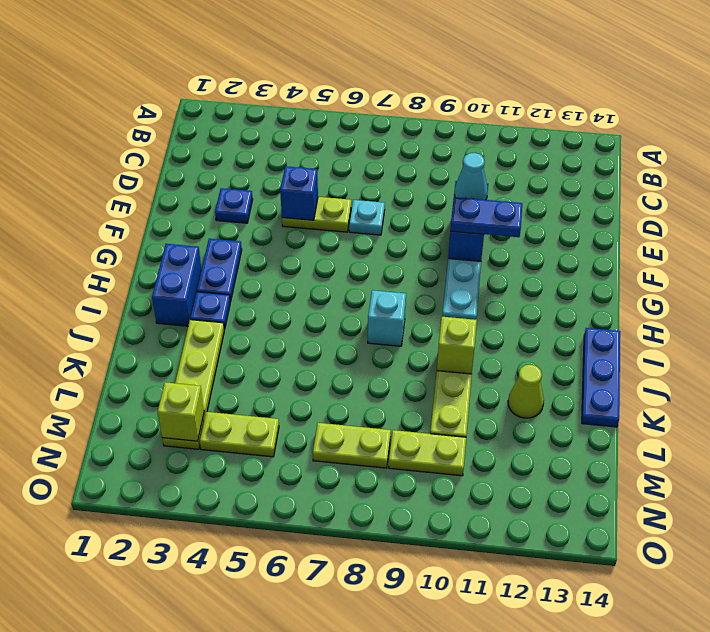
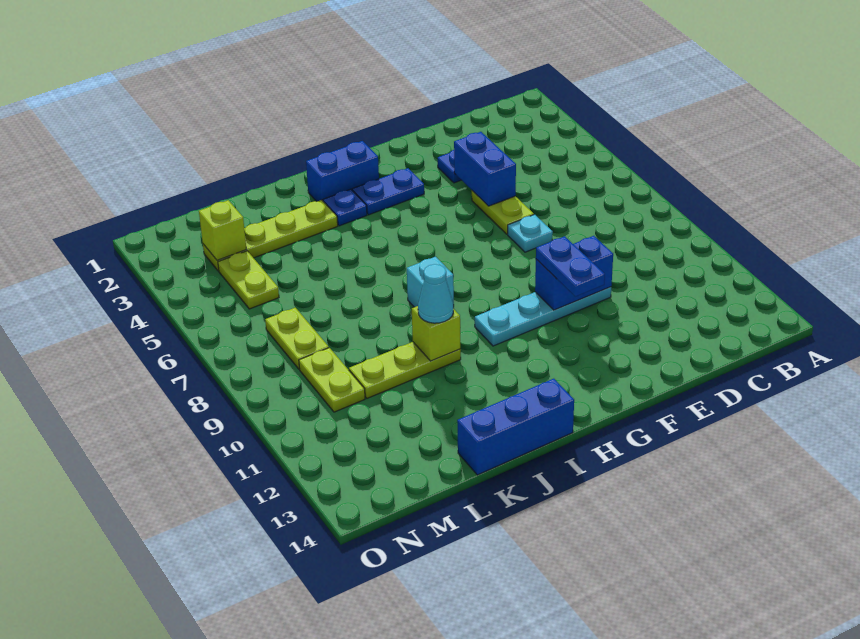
blue 1x1 brick [280,166,318,220] -> blue 1x2 brick [454,132,516,206]
cyan 1x1 cone [454,153,488,200] -> cyan 1x1 cone moved to [418,264,453,323]
blue 1x3 plate [582,328,620,427] -> blue 1x3 brick [457,379,574,475]
lime 1x1 cone [508,365,544,418] -> none

